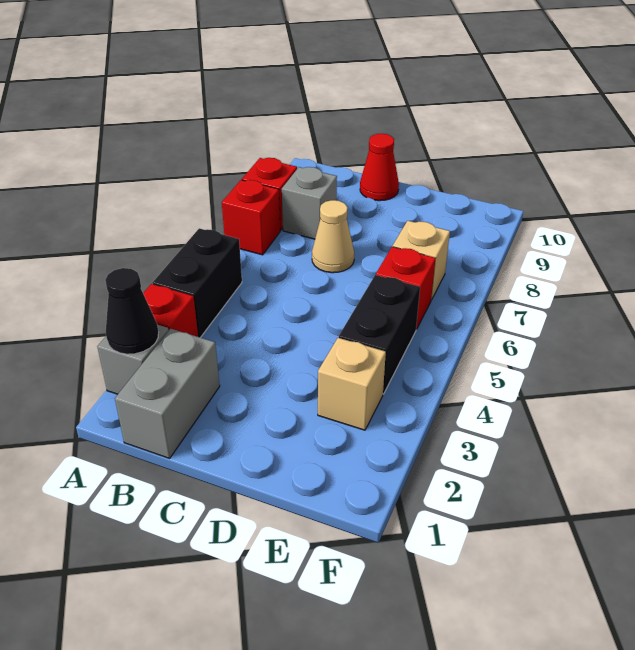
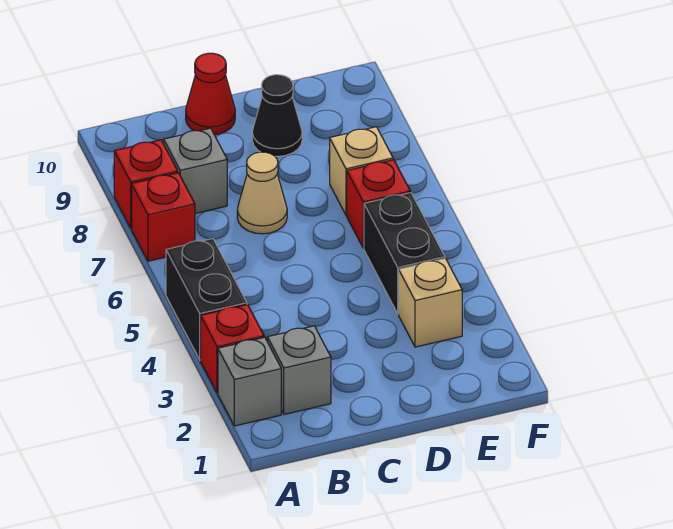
black 1x1 cone [105,268,159,354] -> black 1x1 cone moved to [252,75,302,156]
grey 1x2 brick [115,329,220,458] -> grey 1x1 brick [267,326,331,414]

